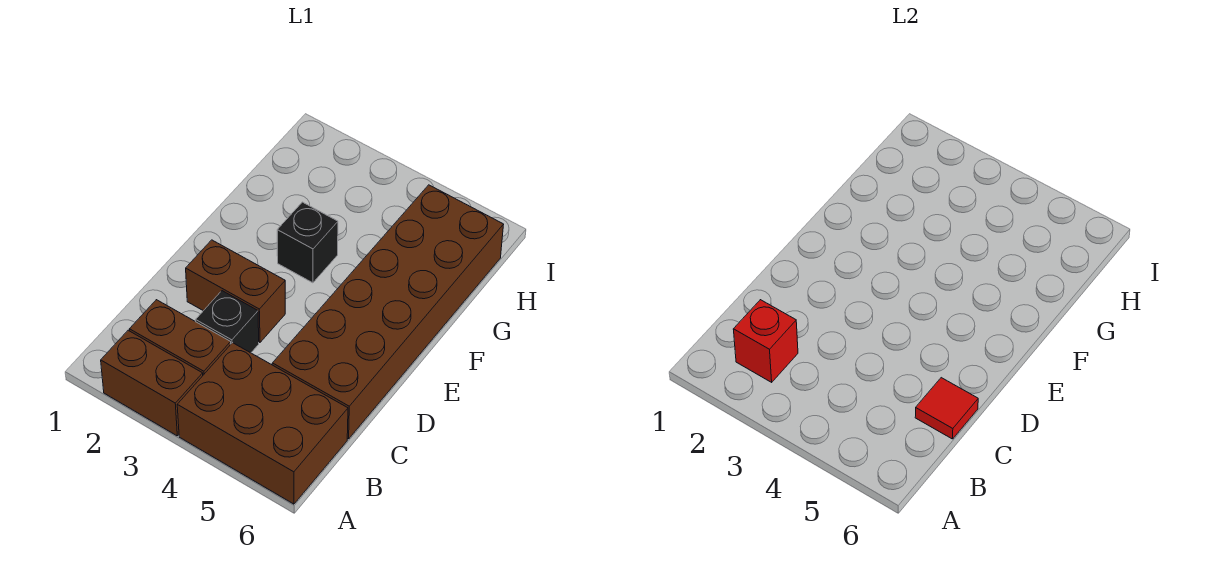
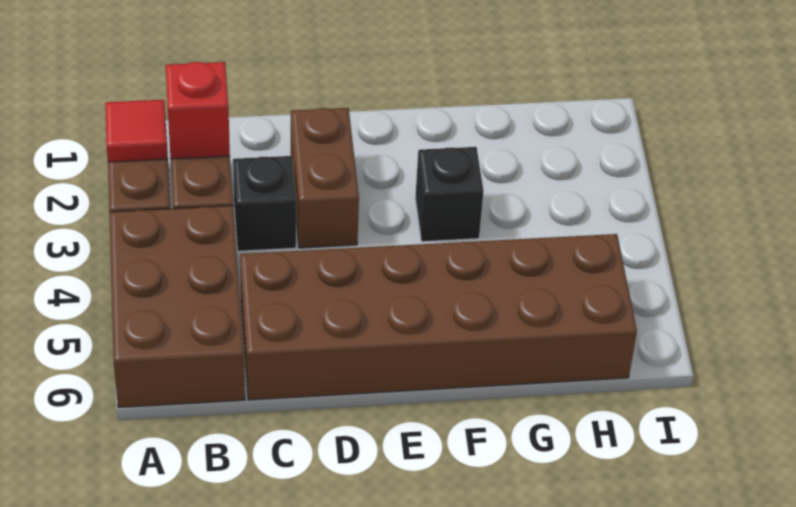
red 1x1 tile [915,378,978,439] -> red 1x1 tile moved to [105,100,168,162]

